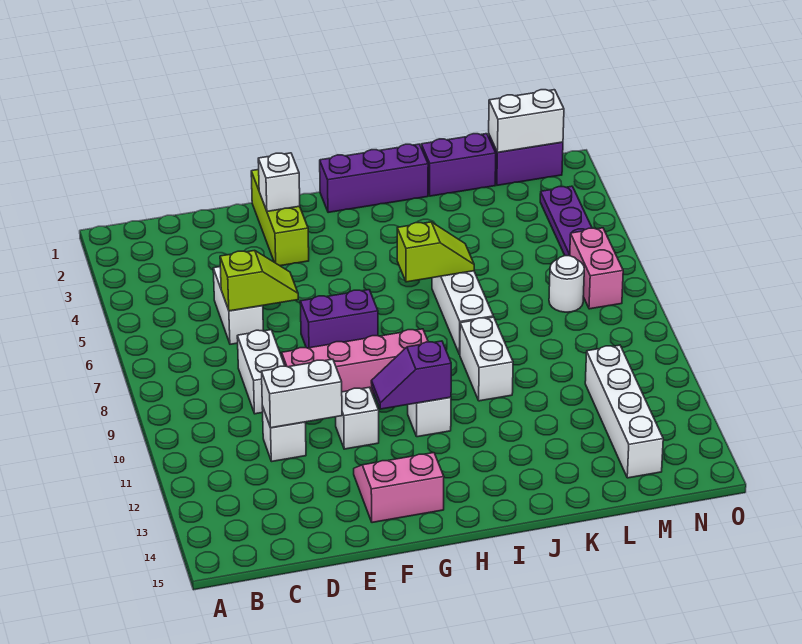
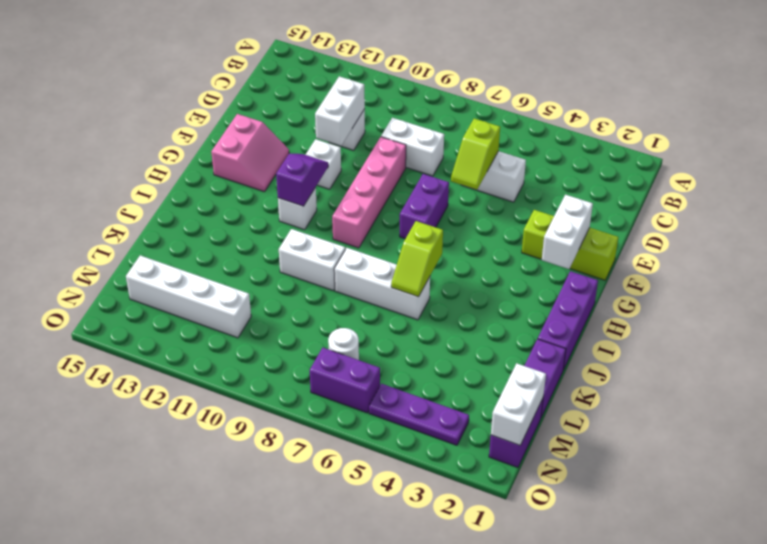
white 1x1 brick [258,153,300,212] -> white 1x2 brick [542,195,593,269]
pink 1x2 brick [570,228,623,309] -> purple 1x2 brick [310,348,380,413]

